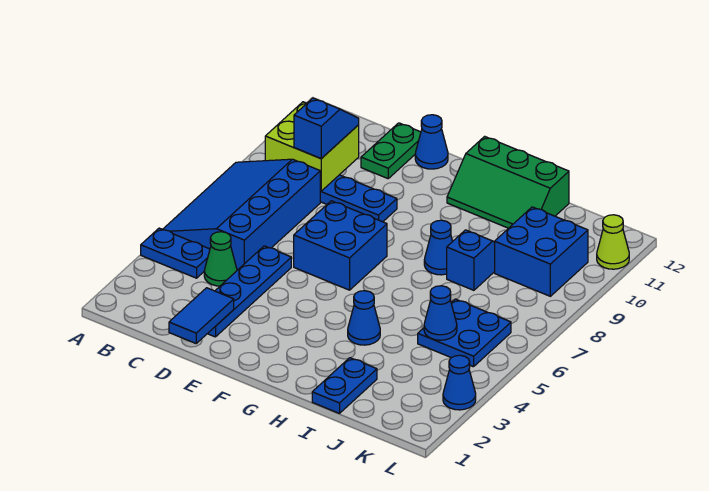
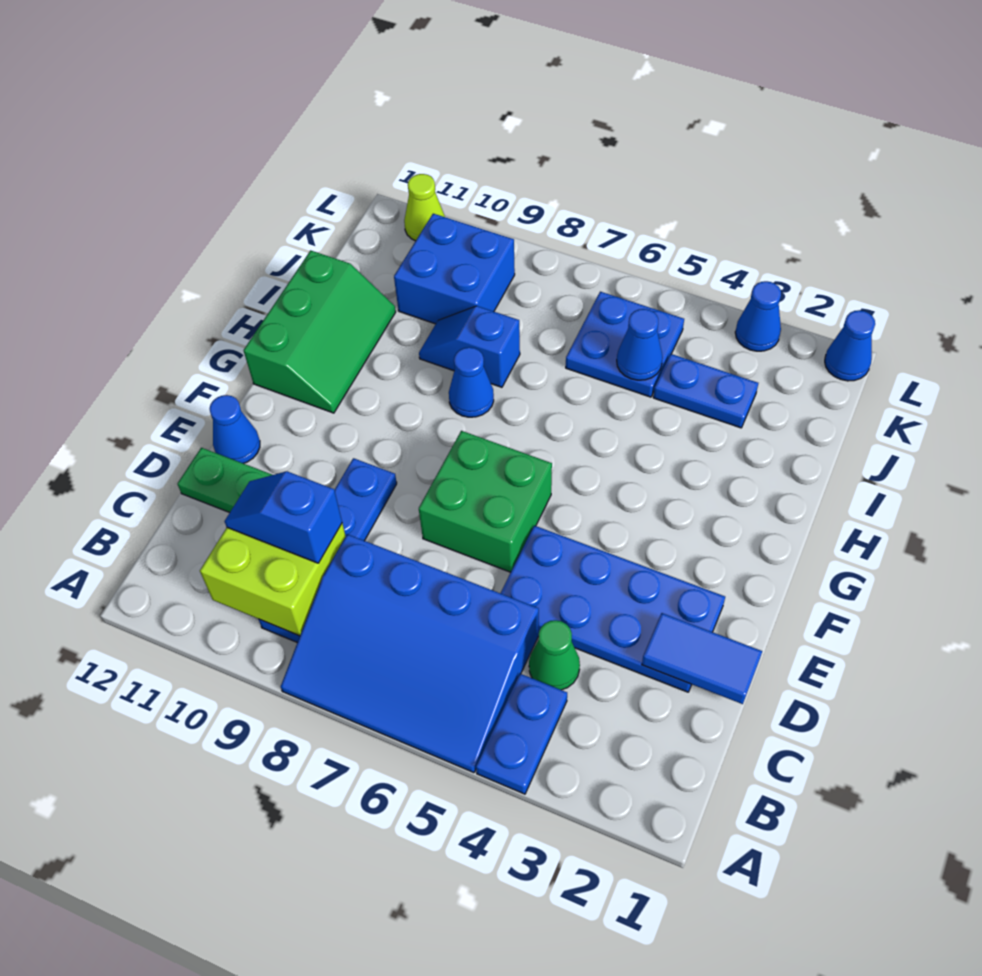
blue 1x4 plate [208,246,291,337] -> blue 2x4 plate [500,526,725,692]
blue 2x2 brick [294,201,387,290] -> green 2x2 brick [419,431,552,572]
blue 1x1 cone [348,291,380,345] -> blue 1x1 cone moved to [825,310,875,381]
blue 1x2 plate [312,358,377,413] -> blue 1x2 plate moved to [653,354,758,428]

